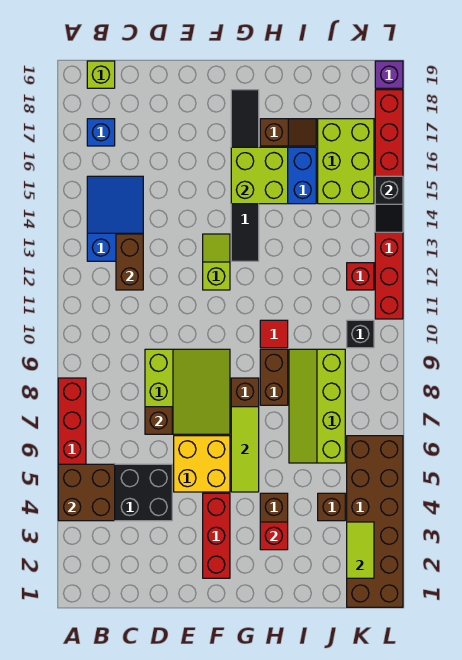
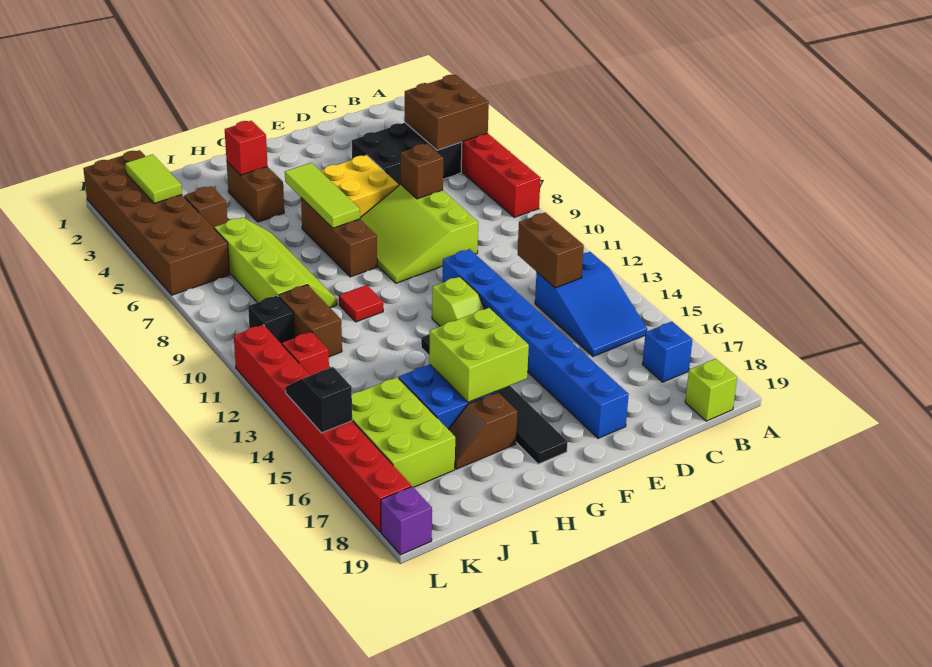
none -> blue 1x8 brick [443,249,629,438]
red 1x3 brick [203,493,230,578] -> none
brown 1x2 brick [260,349,288,405] -> brown 1x2 brick moved to [279,285,342,357]

